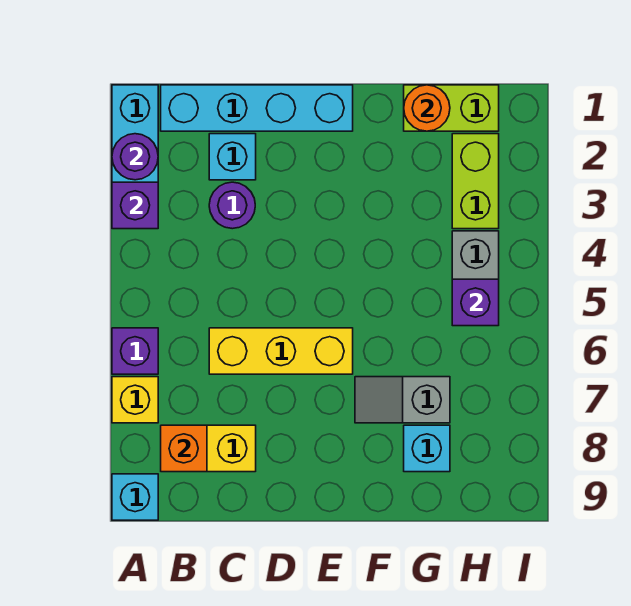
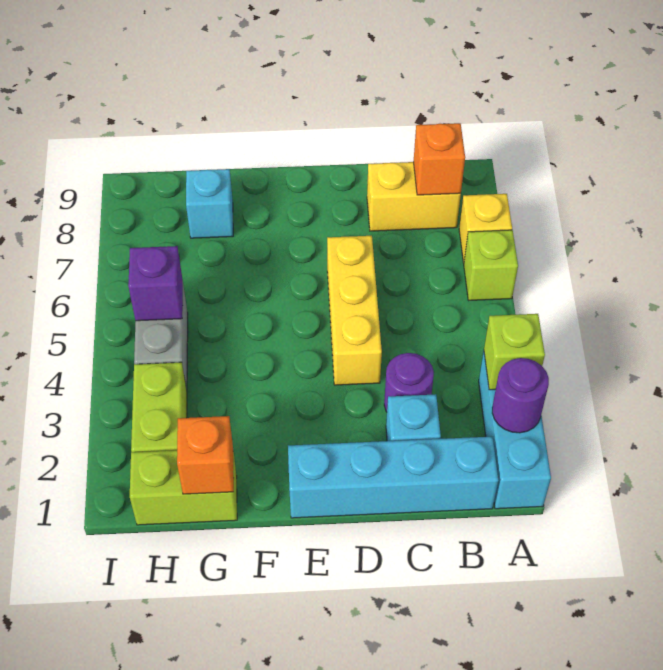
purple 1x1 brick [112,182,158,229] -> lime 1x1 brick [484,314,545,390]
purple 1x1 brick [112,328,158,374] -> lime 1x1 brick [464,230,518,300]
cyan 1x1 brick [112,474,158,520] -> none
yellow 1x3 brick [209,328,353,374] -> yellow 1x3 brick turned to [327,236,382,385]
grey 1x2 slope [355,377,450,423] -> none
orange 1x1 round brick [404,85,450,131] -> orange 1x1 brick [177,416,234,494]

